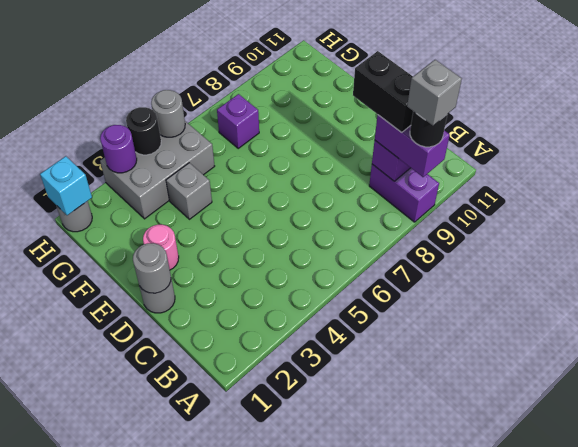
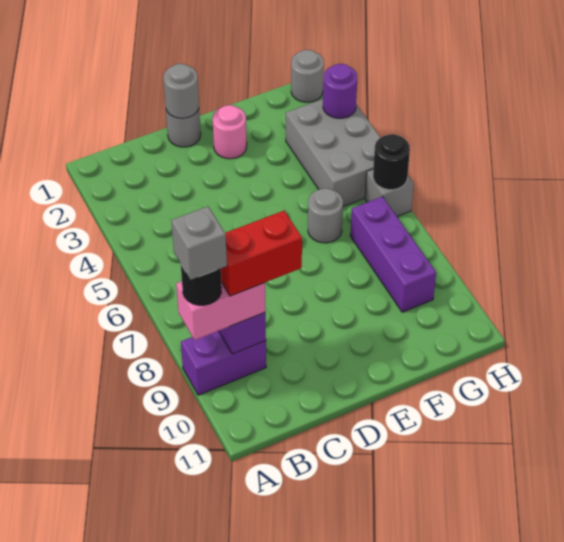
purple 1x2 brick [375,115,450,177] -> pink 1x2 brick [176,281,266,340]
black 1x2 brick [353,51,413,132] -> red 1x2 brick [221,211,302,296]
grey 1x1 brick [166,163,212,219] -> grey 1x1 brick moved to [365,169,414,216]
purple 1x1 brick [217,94,259,148] -> purple 1x3 brick [350,197,436,312]
cyan 1x1 brick [40,156,92,215] -> none
black 1x1 round brick [126,107,161,155] -> black 1x1 round brick moved to [373,134,410,190]
grey 1x1 round brick [151,90,185,137] -> grey 1x1 round brick moved to [308,188,343,243]

